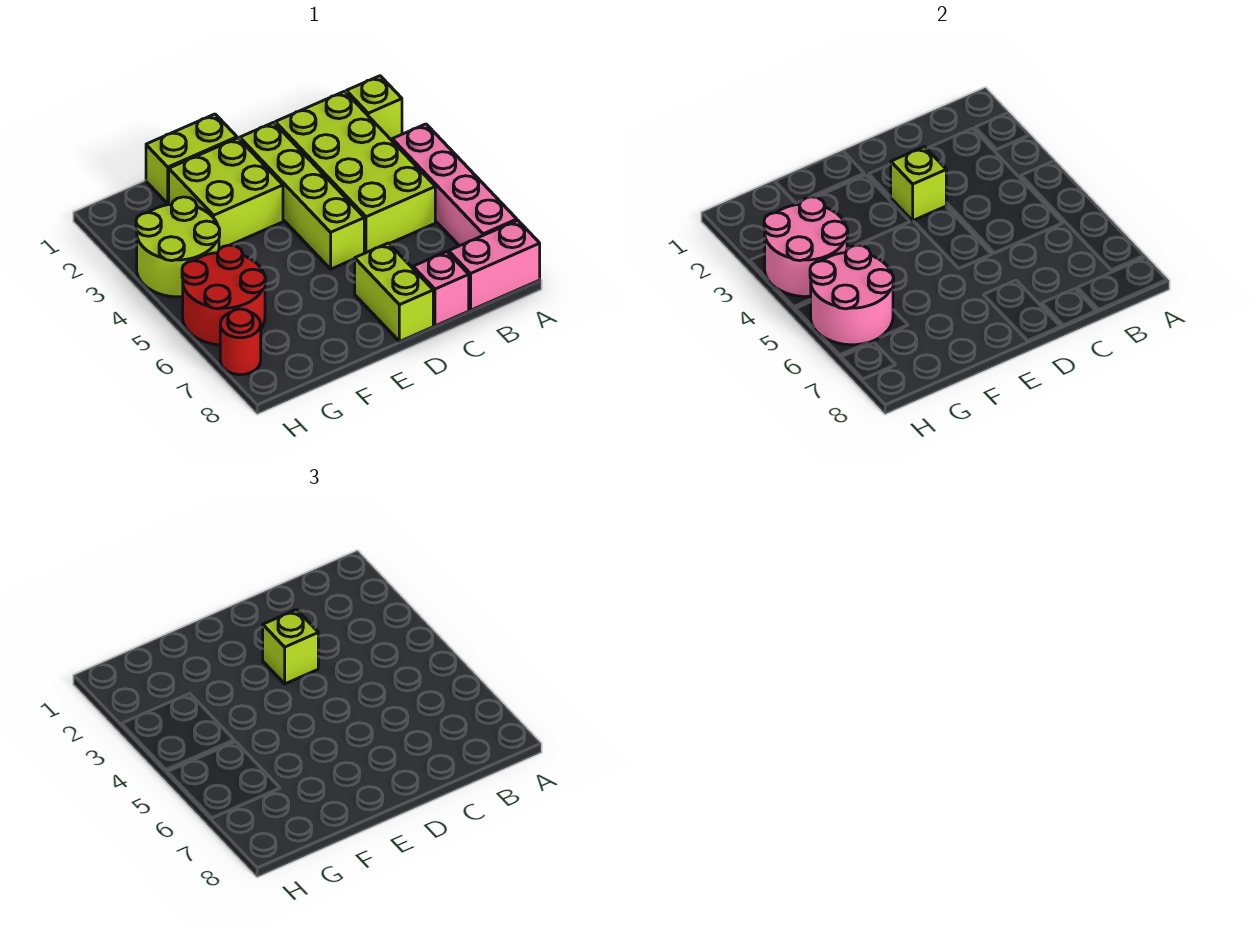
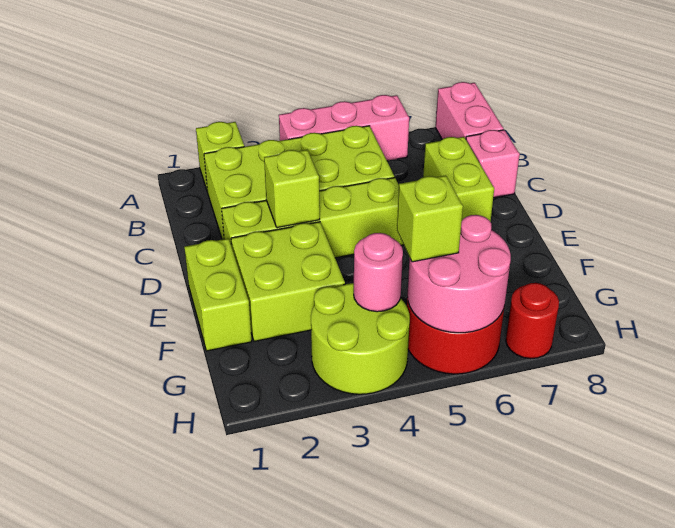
pink 1x4 brick [392,124,517,246] -> pink 1x3 brick [279,95,409,161]
lime 1x1 brick [263,610,318,684] -> lime 1x1 brick moved to [397,175,463,262]
lime 1x2 brick [355,243,433,342] -> lime 1x2 brick turned to [423,137,494,222]
pink 2x2 round brick [764,197,848,297] -> pink 1x1 round brick [354,233,403,312]

